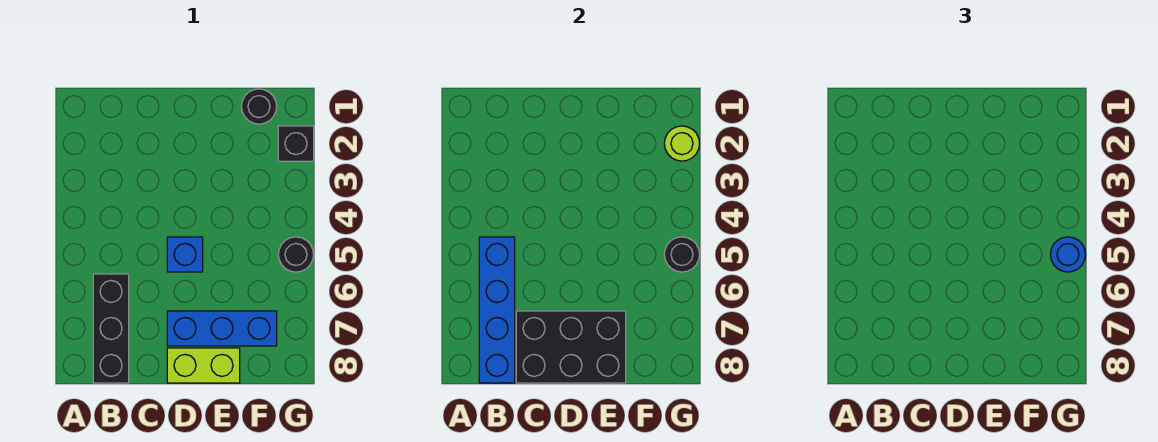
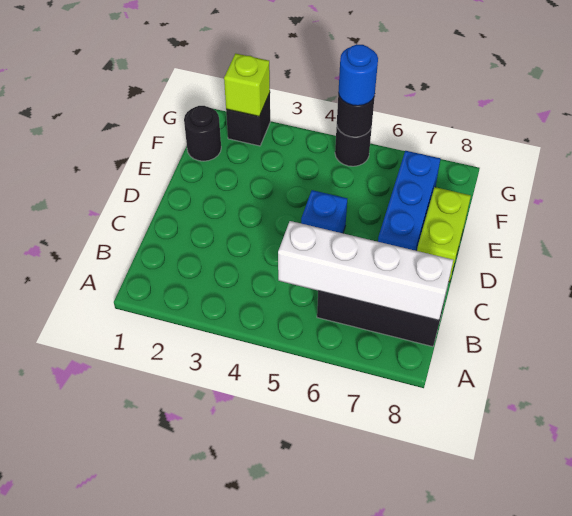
blue 1x4 brick [479,237,515,383] -> white 1x4 brick [278,221,453,320]
black 2x3 brick [516,311,626,383] -> none
lime 1x1 round brick [664,126,700,161] -> lime 1x1 brick [224,53,270,116]

